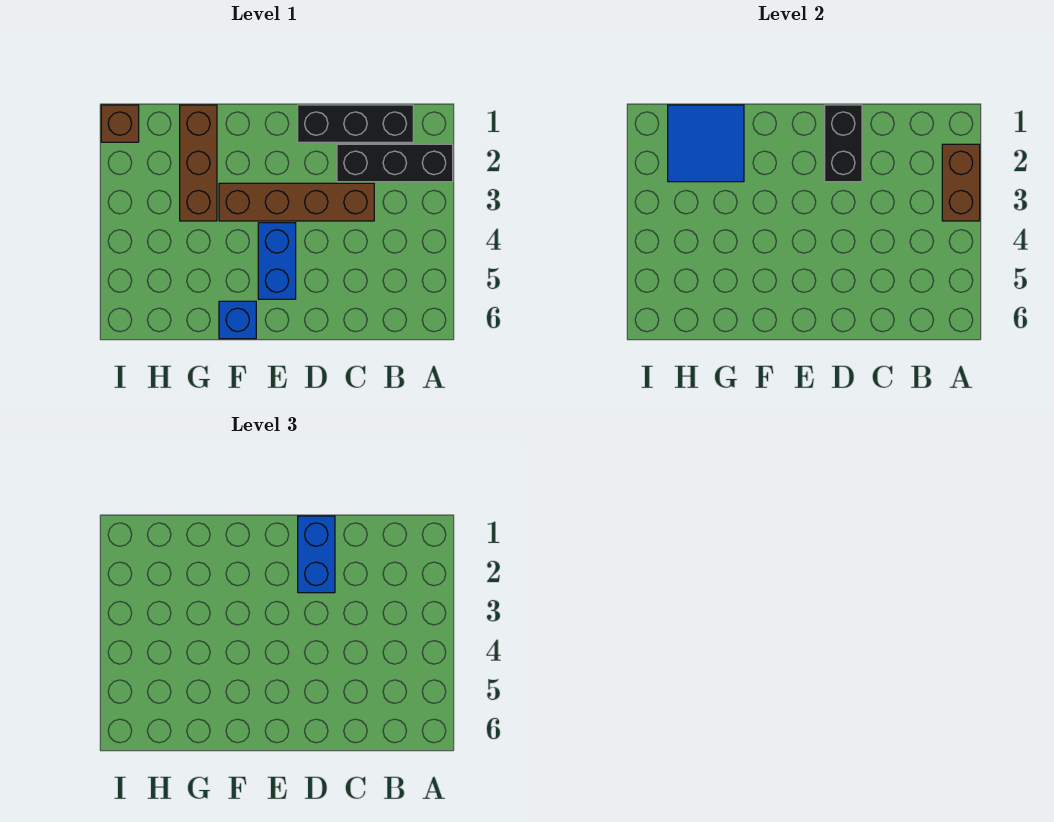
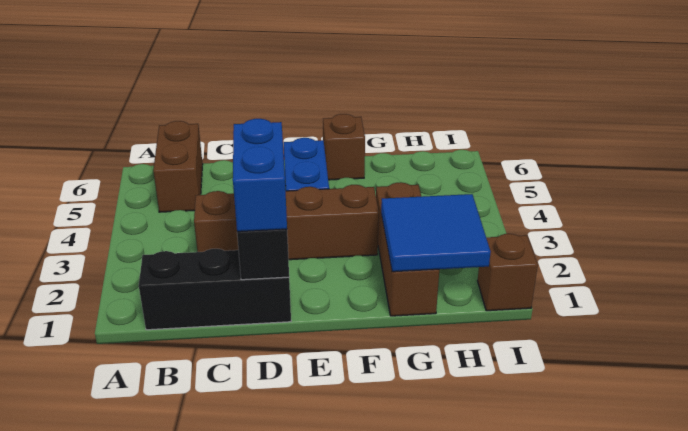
black 1x3 brick [337,144,453,182] -> none
brown 1x2 brick [942,144,980,221] -> brown 1x2 brick moved to [153,121,203,212]
blue 1x1 brick [219,301,256,339] -> brown 1x1 brick [323,114,365,180]

